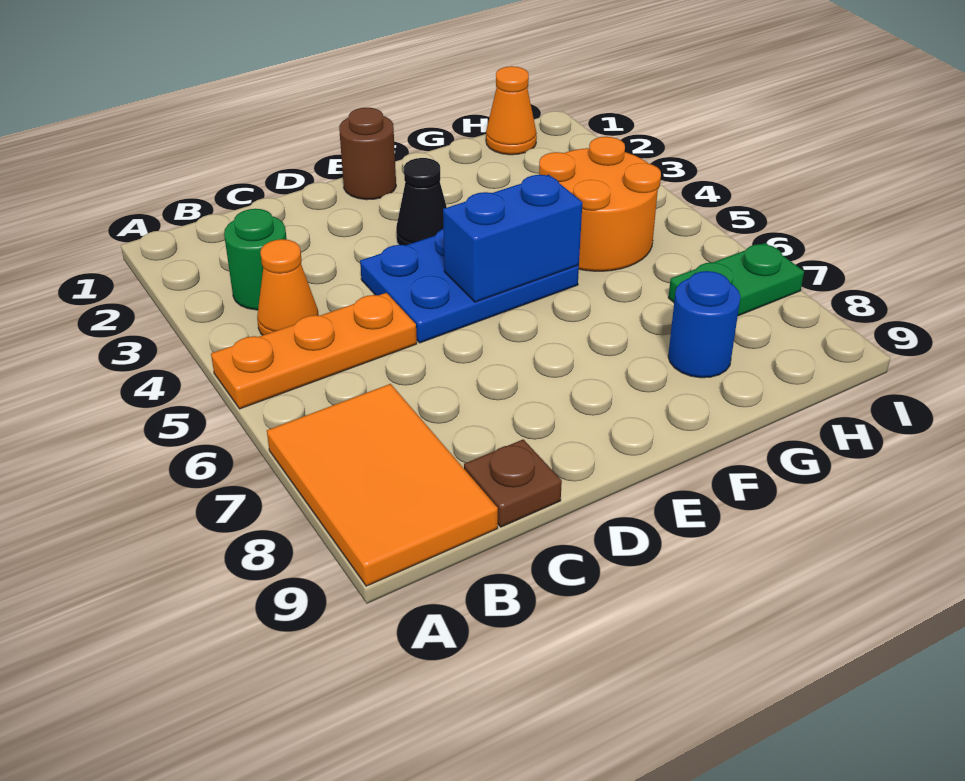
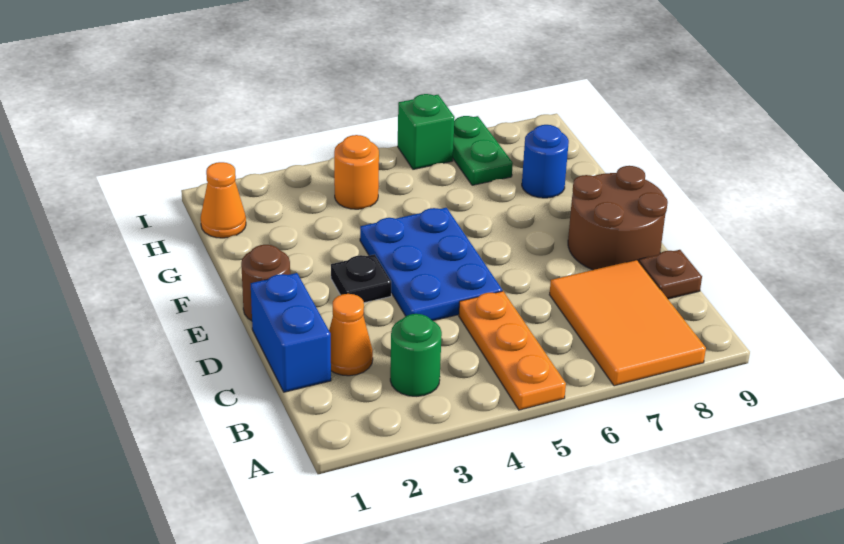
orange 2x3 tile [267,384,498,586] -> orange 2x3 tile turned to [549,260,706,386]
orange 1x1 cone [257,239,319,335] -> orange 1x1 cone moved to [329,294,373,376]
none -> brown 2x2 round brick [568,166,668,270]
black 1x1 cone [396,158,447,245] -> black 1x1 plate [331,254,391,303]
blue 1x2 brick [443,175,582,302] -> blue 1x2 brick moved to [251,273,331,392]
orange 2x2 round brick [539,137,661,271] -> orange 1x1 round brick [334,135,379,209]
none -> green 1x1 brick [398,94,455,169]

